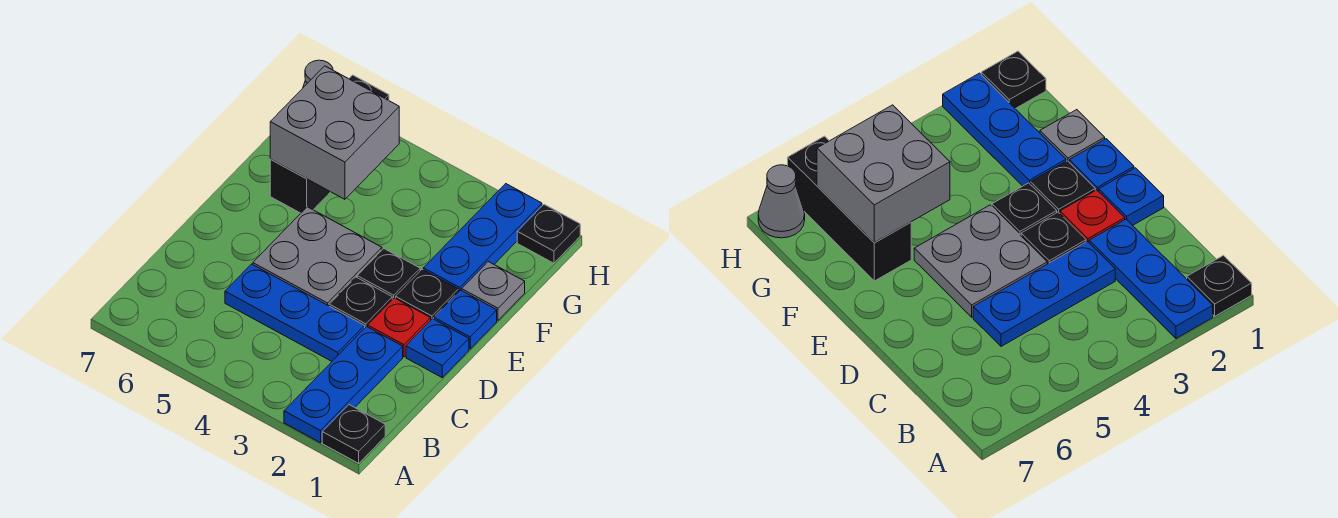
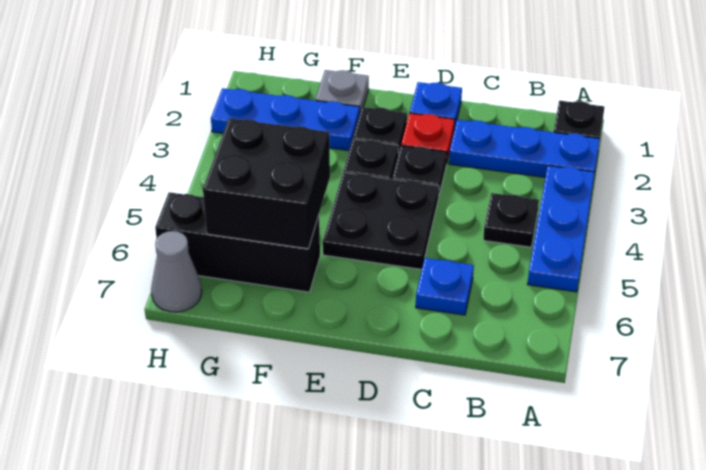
blue 1x3 plate [225,264,365,361] -> blue 1x3 plate moved to [527,166,595,292]
grey 2x2 plate [253,207,382,306] -> black 2x2 plate [323,172,439,269]
blue 1x1 plate [434,290,497,349] -> blue 1x1 plate moved to [416,258,474,315]
grey 2x2 brick [270,66,399,199] -> black 2x2 brick [203,118,330,249]
black 1x1 plate [517,204,580,263] -> black 1x1 plate moved to [483,193,539,247]

